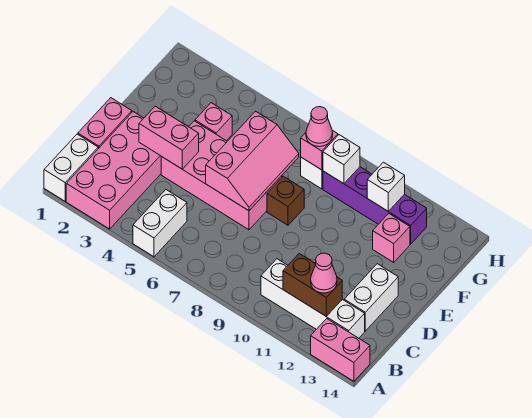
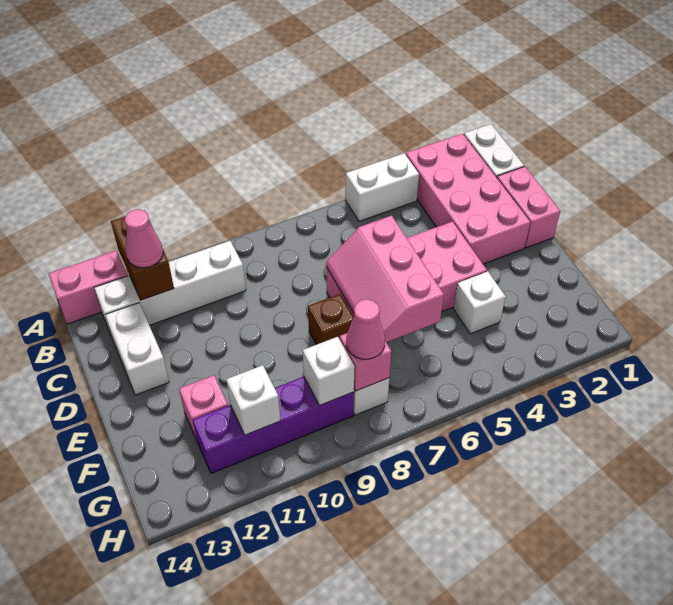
white 1x2 brick [133,190,187,257] -> white 1x2 brick turned to [345,153,419,221]
brown 1x2 brick [283,254,342,316] -> brown 1x2 brick turned to [111,210,174,300]
pink 1x2 brick [139,106,199,169] -> none
pink 1x1 brick [195,103,232,141] -> white 1x1 brick [454,271,506,334]

